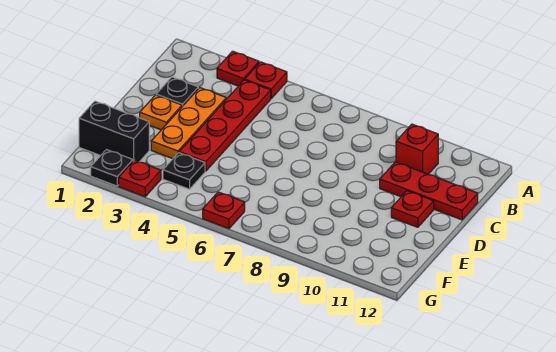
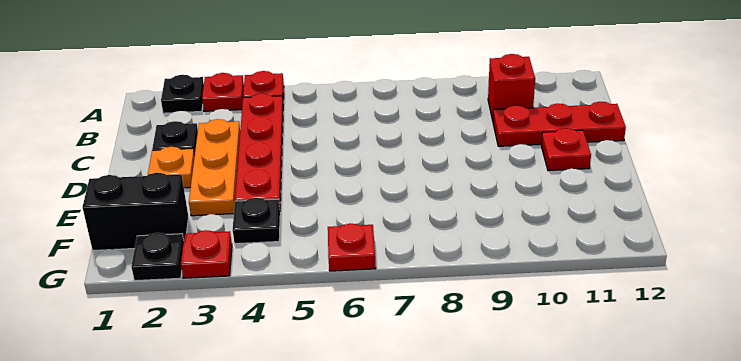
none -> black 1x1 plate [161,75,204,113]

